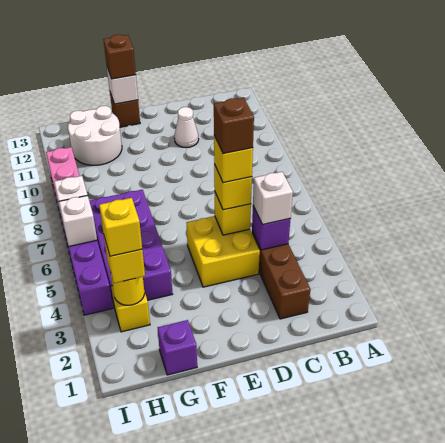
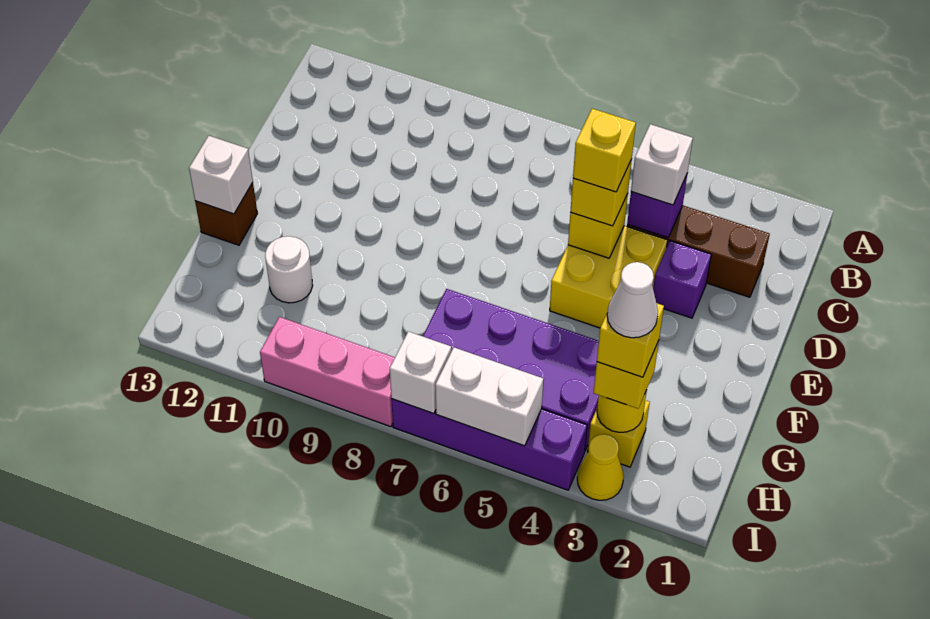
brown 1x1 brick [214,98,254,154] -> none
white 1x1 cone [174,107,199,148] -> white 1x1 cone moved to [607,262,658,338]
brown 1x1 brick [103,35,136,79] -> none
purple 1x1 brick [158,320,197,375] -> purple 1x1 brick moved to [653,241,711,318]
white 2x2 round brick [68,106,122,165] -> white 1x1 round brick [265,236,313,303]
none -> yellow 1x1 cone [577,434,624,500]
white 1x1 brick [59,195,97,246] -> white 1x2 brick [435,347,543,446]

